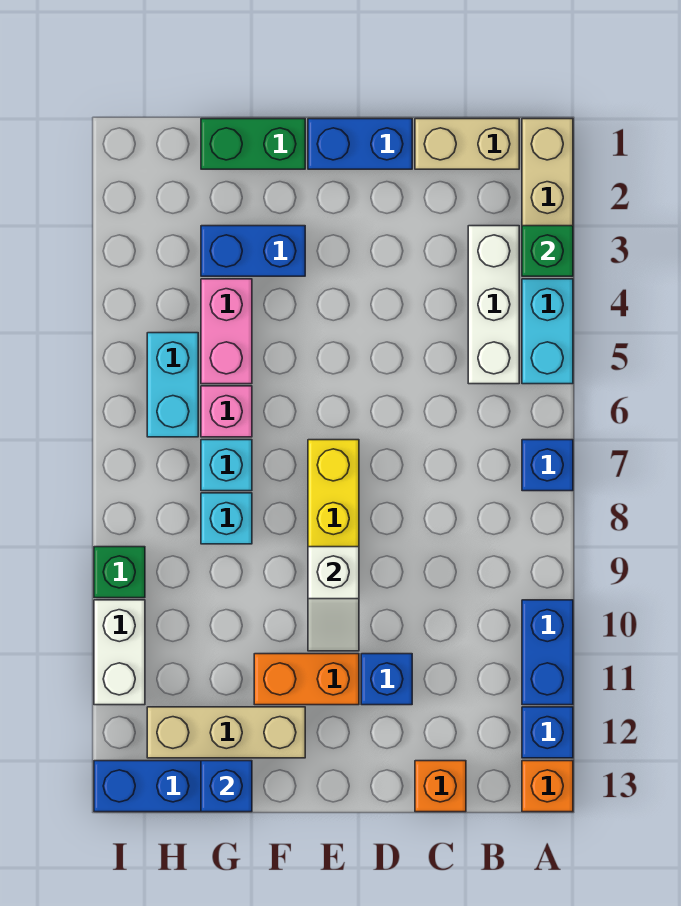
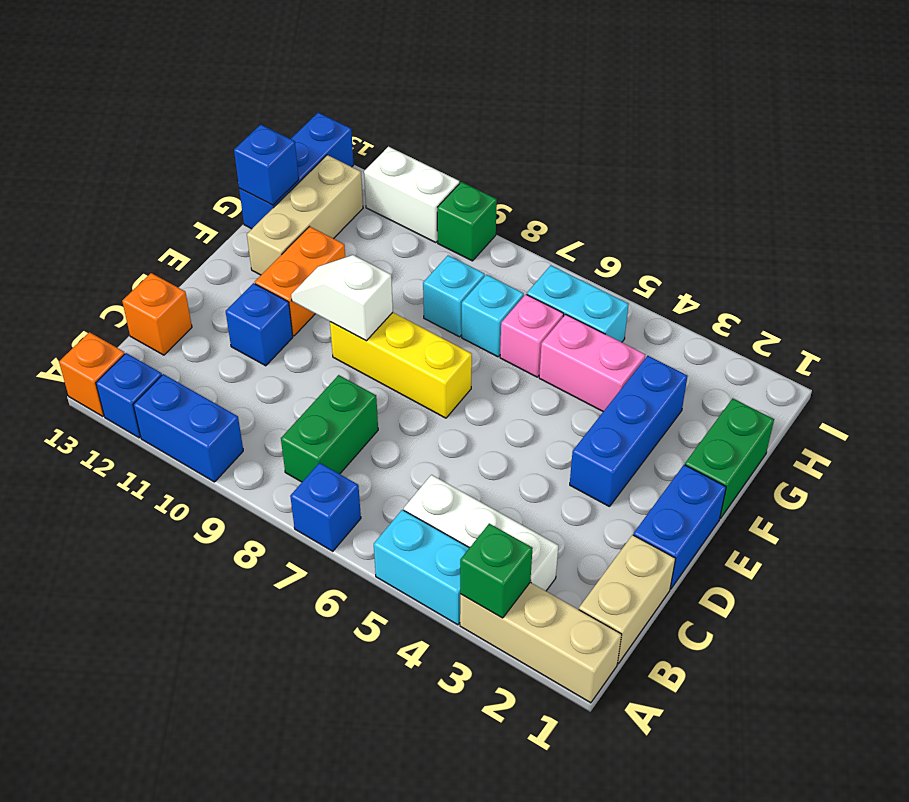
none -> green 1x2 brick [281,375,378,482]
blue 1x2 brick [201,226,305,276] -> blue 1x3 brick [570,356,688,507]

